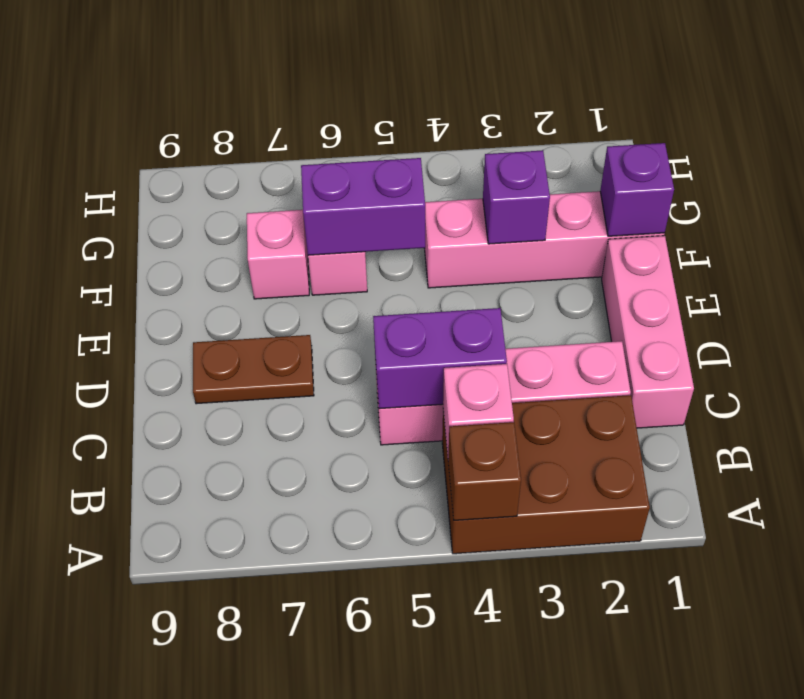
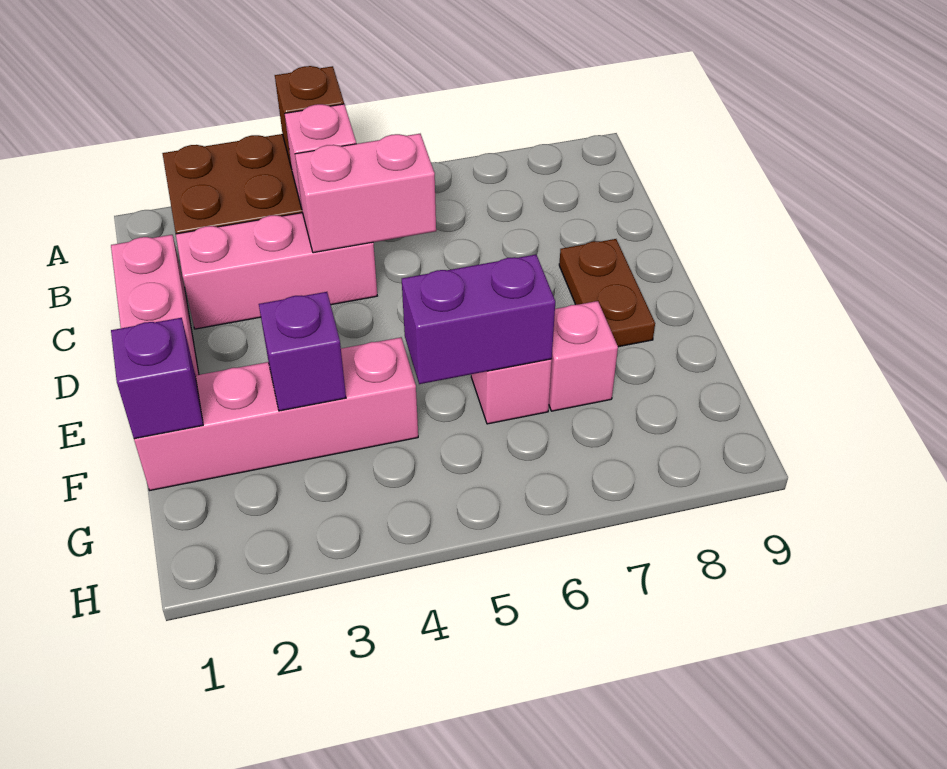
pink 1x4 brick [375,341,631,445] -> pink 1x3 brick [176,213,377,329]
purple 1x2 brick [373,308,507,409] -> pink 1x2 brick [295,134,436,253]
brown 1x2 plate [193,335,314,404] -> brown 1x2 plate turned to [559,239,655,347]

